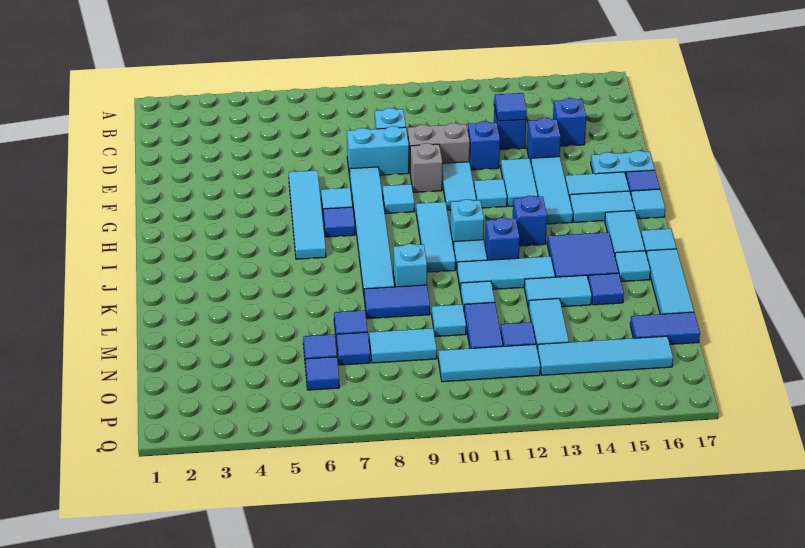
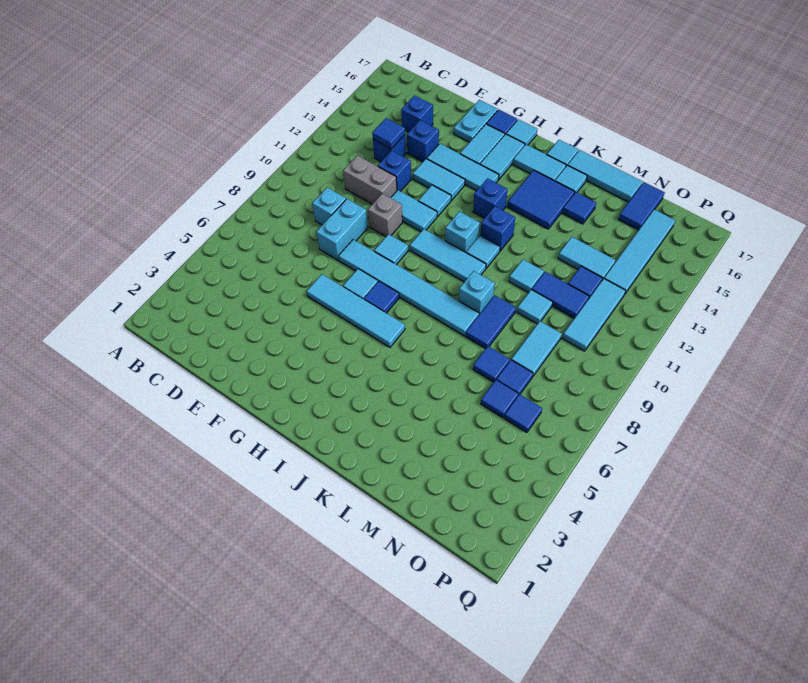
grey 1x2 brick [408,123,470,169] -> grey 1x2 brick turned to [343,156,397,204]
cyan 1x3 tile [457,256,555,289] -> none
cyan 1x2 tile [524,275,592,308] -> none

